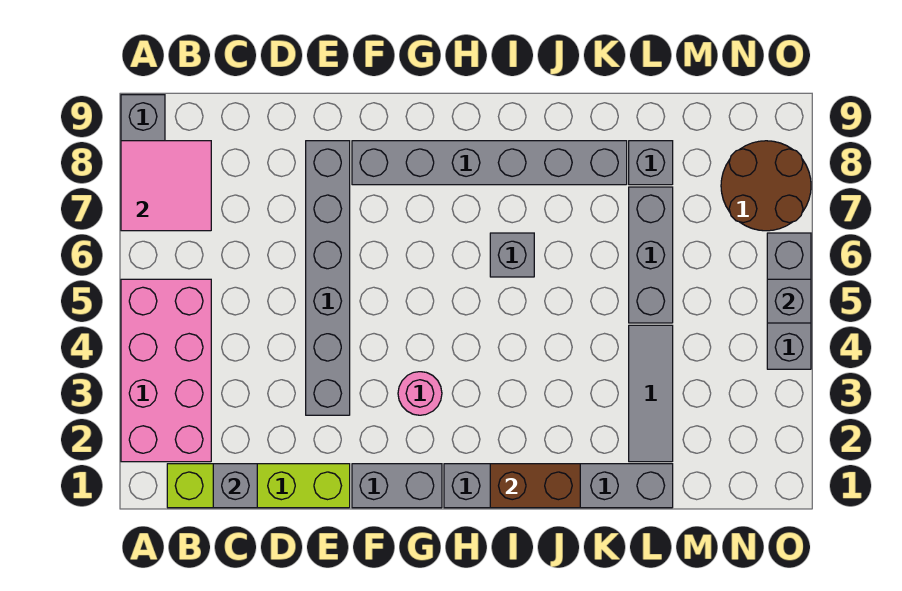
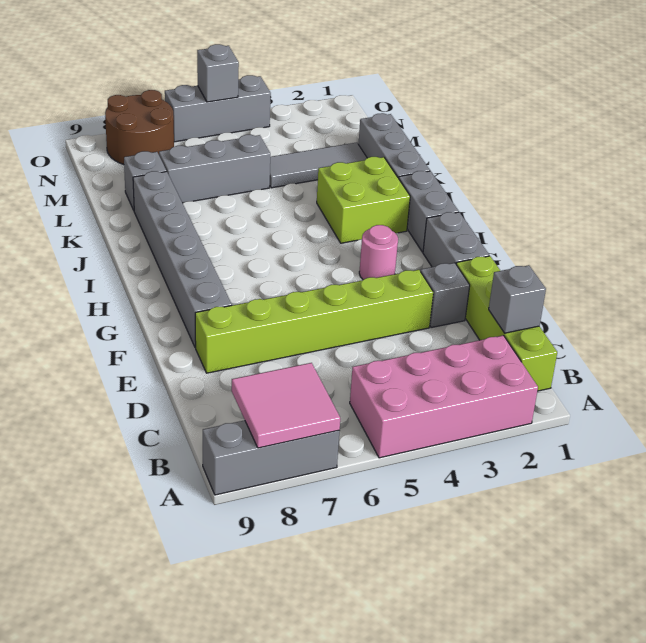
grey 1x6 brick [306,141,350,415] -> lime 1x6 brick [195,270,433,373]
brown 1x2 brick [490,464,580,508] -> none
none -> lime 2x2 brick [317,157,410,243]
grey 1x1 brick [490,233,534,277] -> grey 1x1 brick moved to [421,263,470,328]

